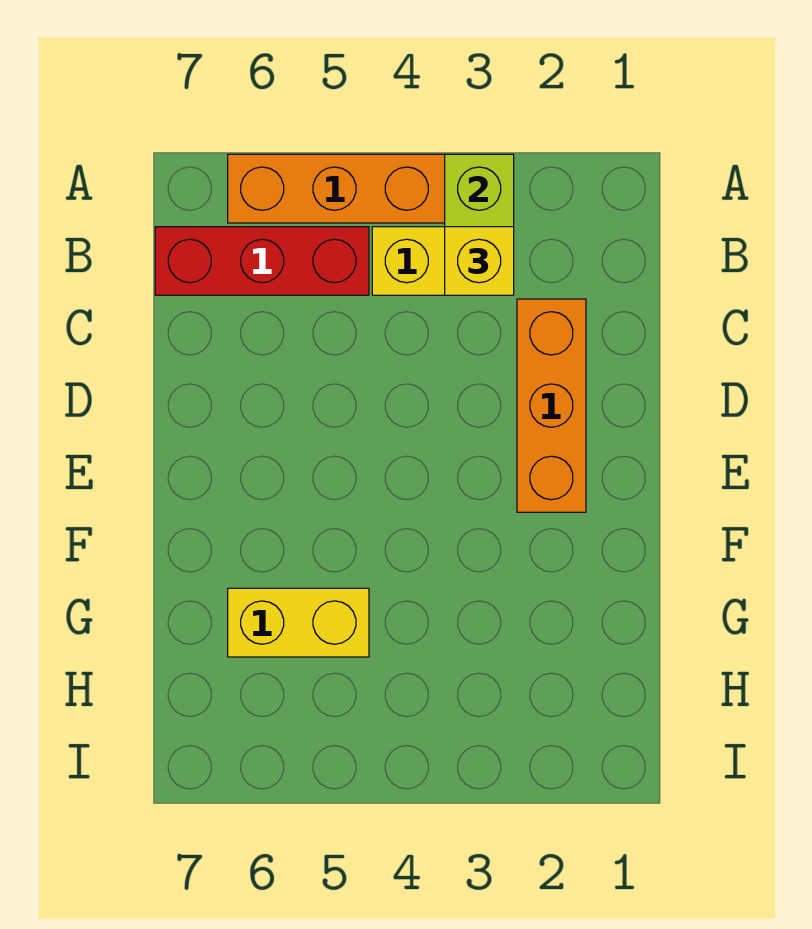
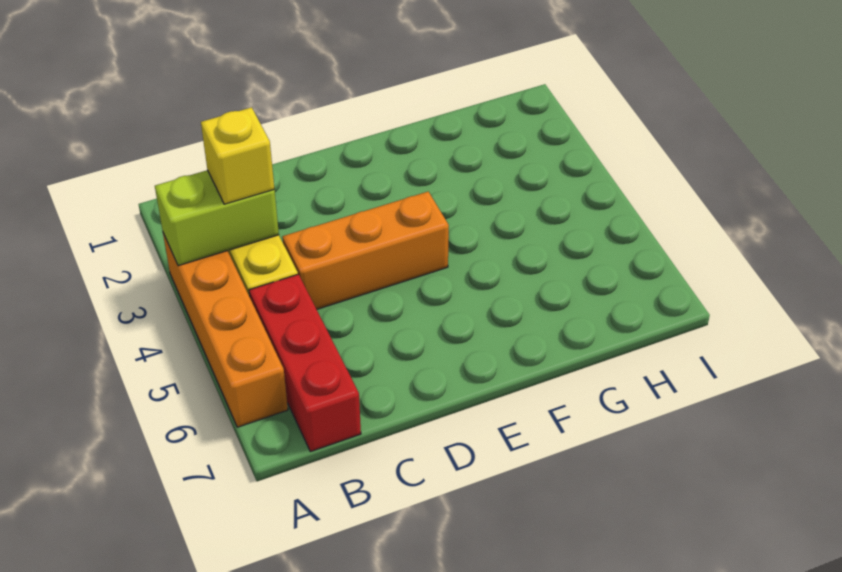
orange 1x3 brick [517,299,586,512] -> orange 1x3 brick moved to [282,192,449,309]
yellow 1x2 brick [228,588,369,657] -> none

